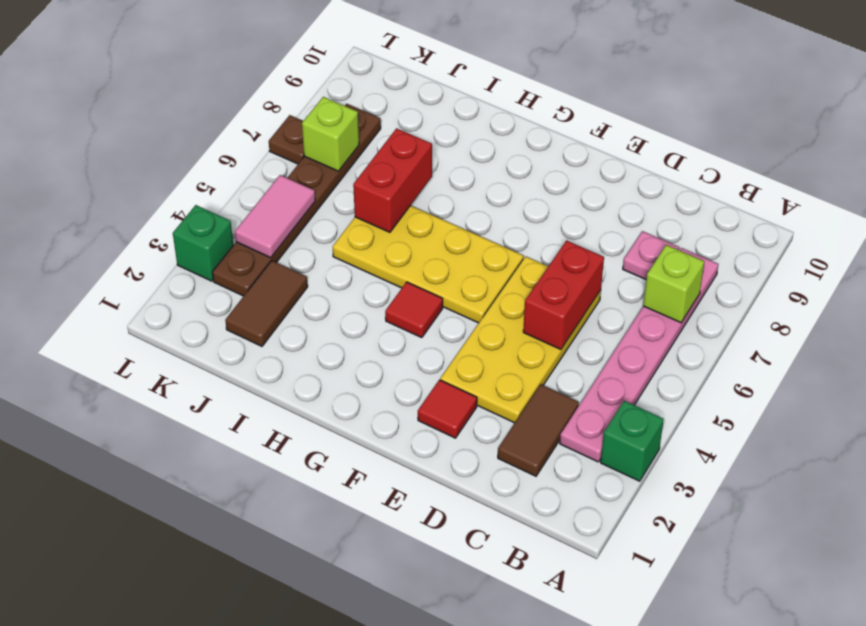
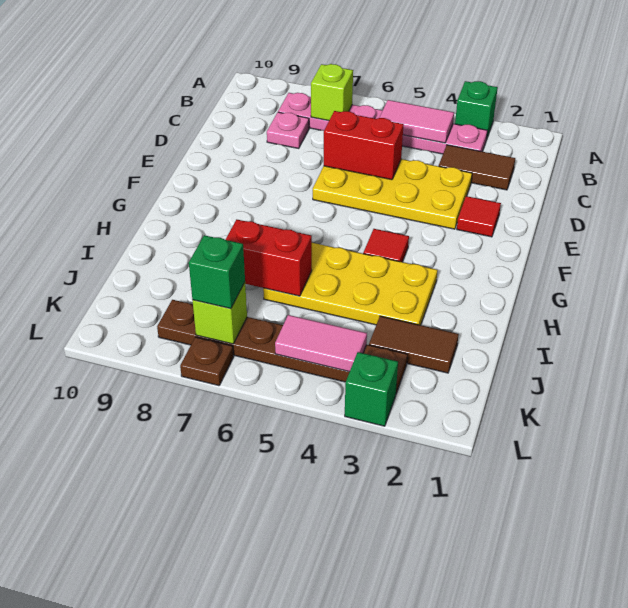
none -> pink 1x2 tile [379,100,454,143]
yellow 2x4 plate [333,205,524,323] -> yellow 2x4 plate turned to [263,243,438,325]
none -> green 1x1 brick [189,235,245,309]

